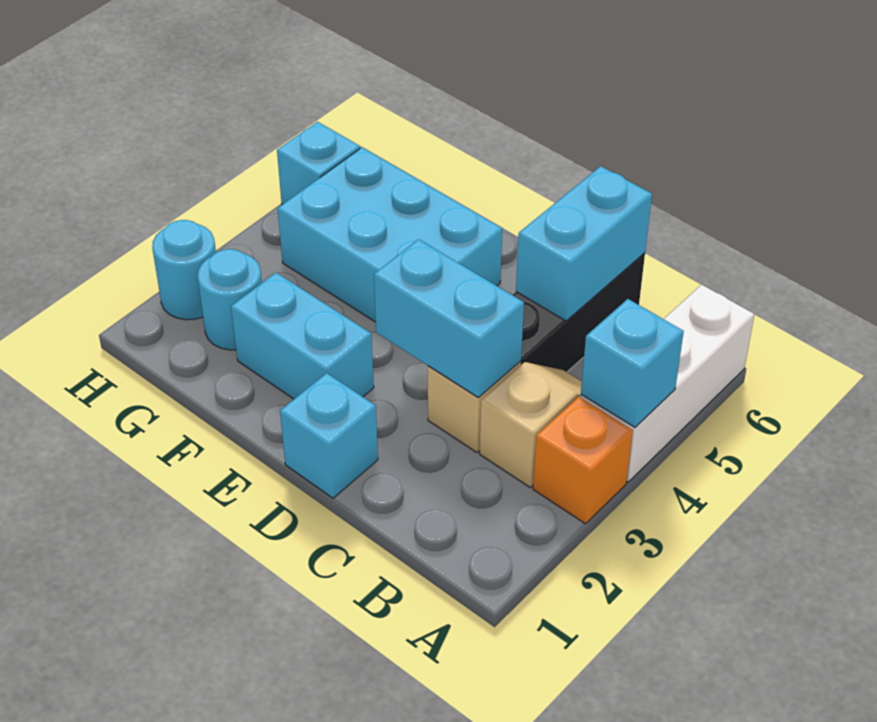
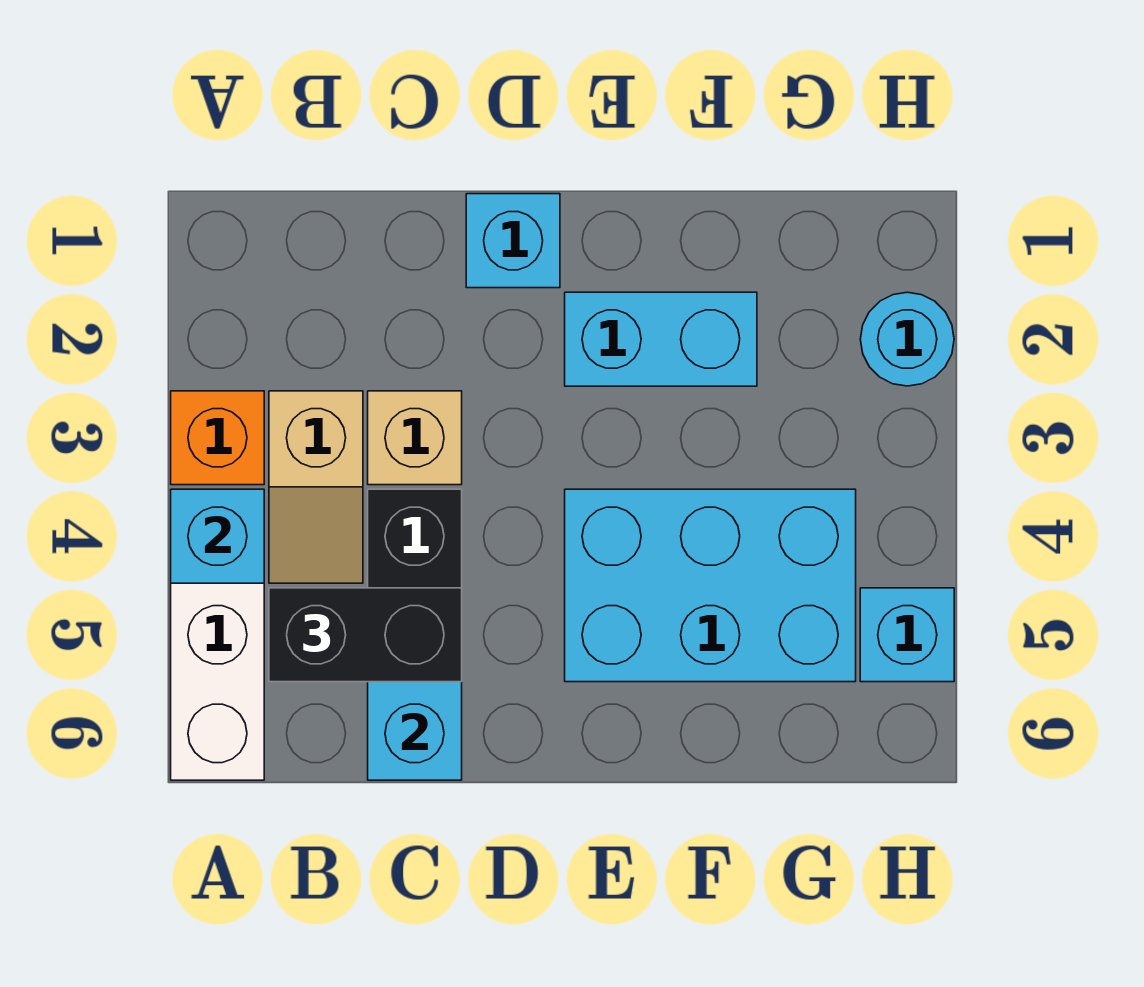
none -> black 1x2 brick [269,588,462,682]
cyan 1x2 brick [374,239,524,397] -> none
cyan 1x1 round brick [198,249,262,350] -> none

